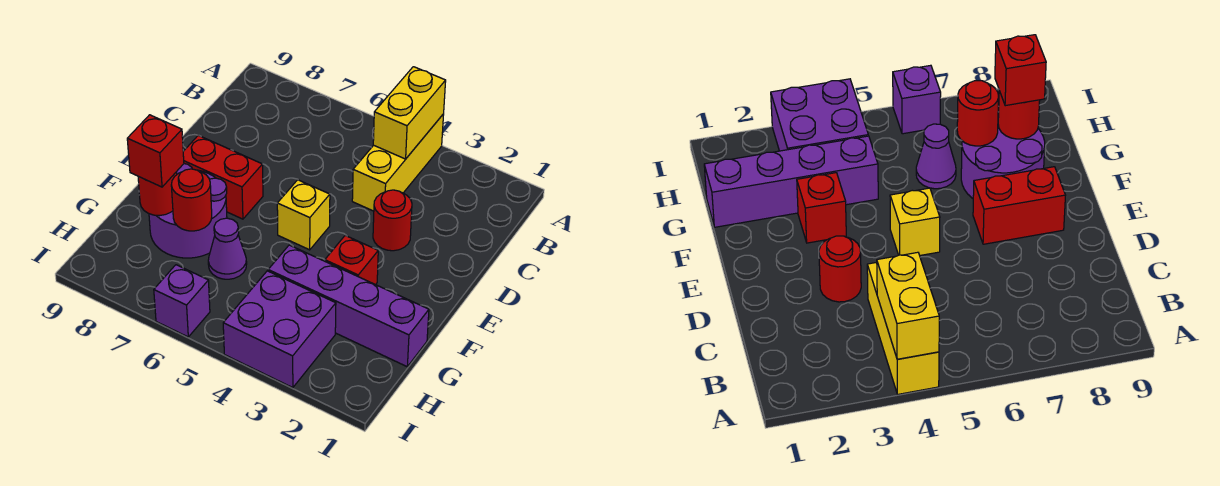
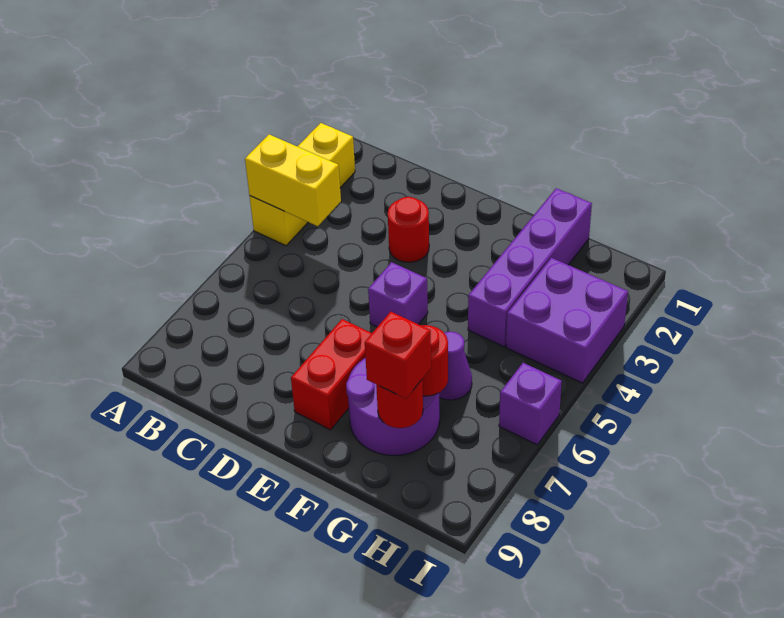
yellow 1x3 brick [352,114,444,211] -> yellow 1x3 brick turned to [250,123,355,246]
yellow 1x1 brick [277,180,330,250] -> purple 1x1 brick [368,262,428,327]
red 1x1 brick [325,236,378,285] -> none

